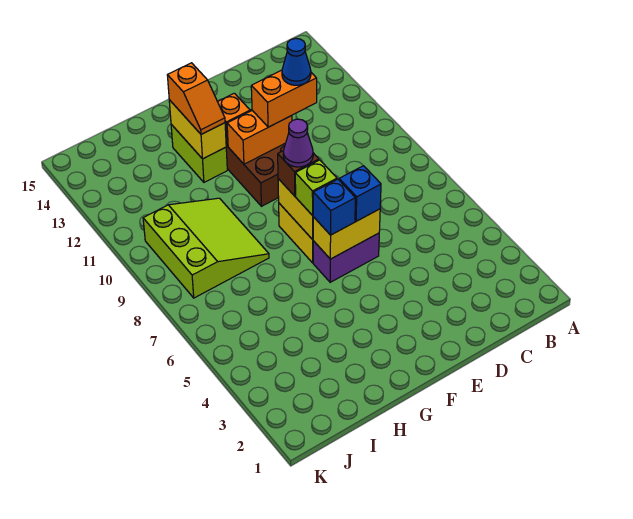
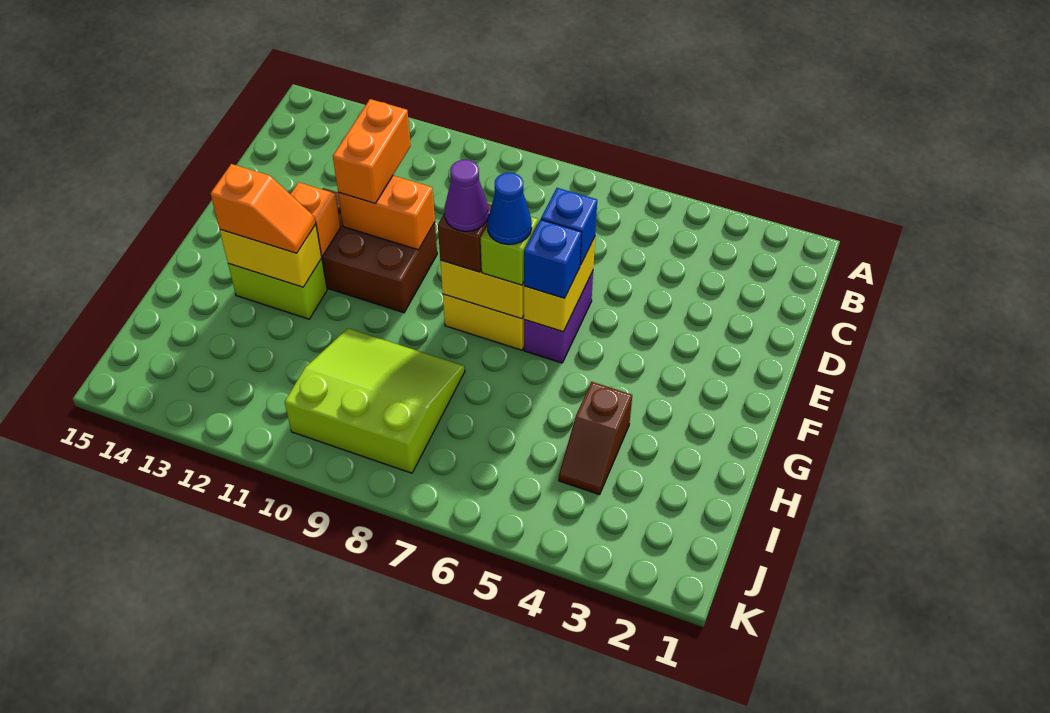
blue 1x1 cone [282,38,311,85] -> blue 1x1 cone moved to [487,173,532,245]
orange 1x2 brick [227,110,292,164] -> orange 1x2 brick turned to [338,176,435,250]
none -> brown 1x2 slope [559,382,632,495]

